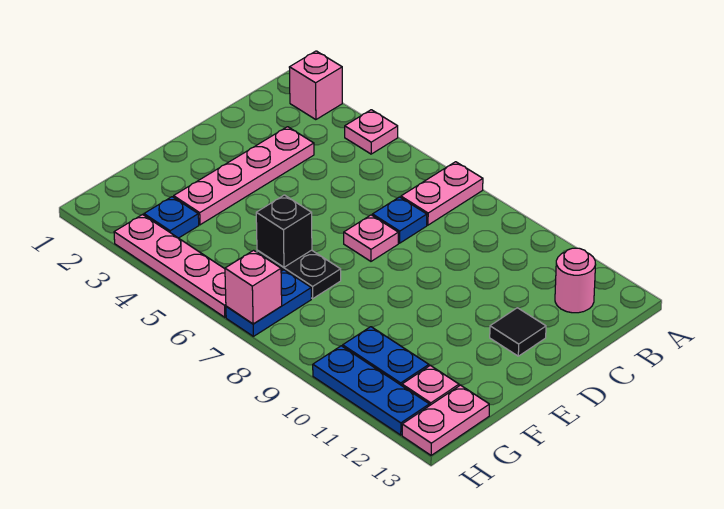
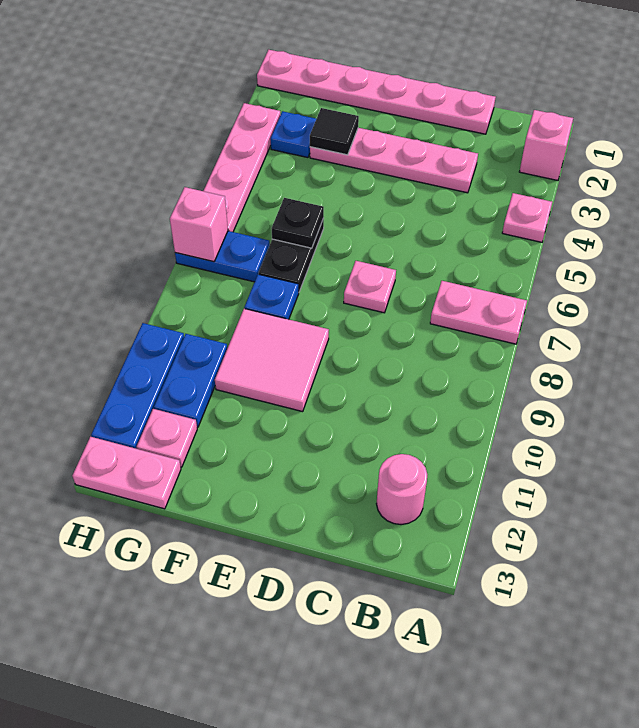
none -> pink 1x6 plate [257,50,496,134]
blue 1x1 plate [372,197,427,243] -> blue 1x1 plate moved to [244,274,299,319]
black 1x1 tile [490,308,546,356] -> black 1x1 tile moved to [310,108,359,155]
none -> pink 2x2 tile [215,309,329,412]
black 1x1 brick [256,195,312,267] -> black 1x1 plate [272,198,324,248]

